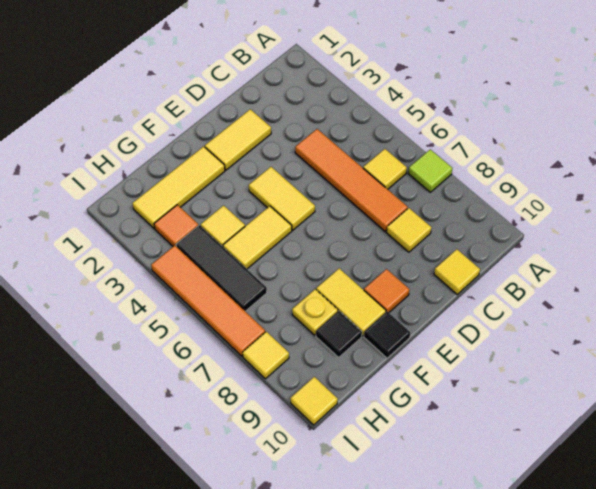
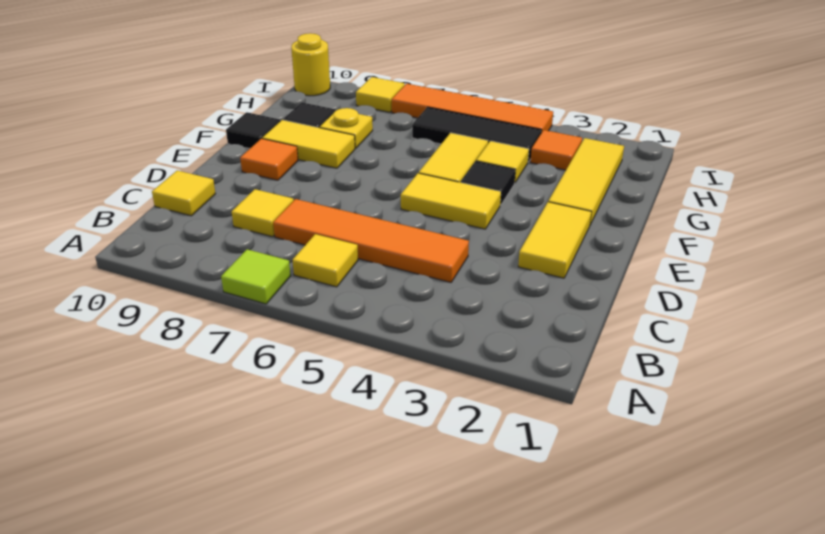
none -> black 1x1 tile [461,161,515,205]
yellow 1x1 tile [290,377,338,425] -> yellow 1x1 round brick [291,33,330,96]

